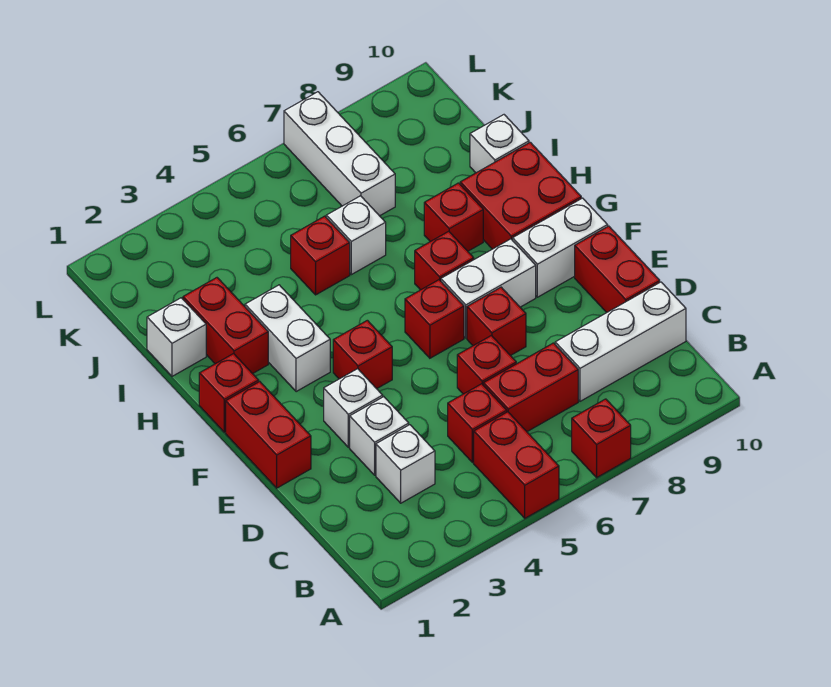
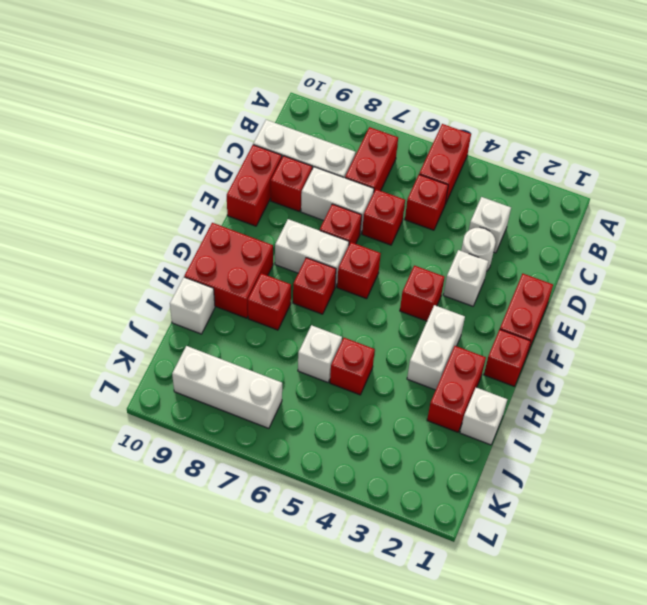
red 1x1 brick [572,399,631,477] -> red 1x1 brick moved to [271,156,312,211]
red 1x2 brick [483,343,578,432] -> red 1x2 brick turned to [345,127,398,191]
white 1x1 brick [350,397,409,475] -> white 1x1 round brick [461,227,496,271]
white 1x2 brick [513,198,608,297] -> white 1x2 brick moved to [301,167,374,234]
white 1x3 brick [284,92,395,216] -> white 1x3 brick turned to [172,346,282,428]

